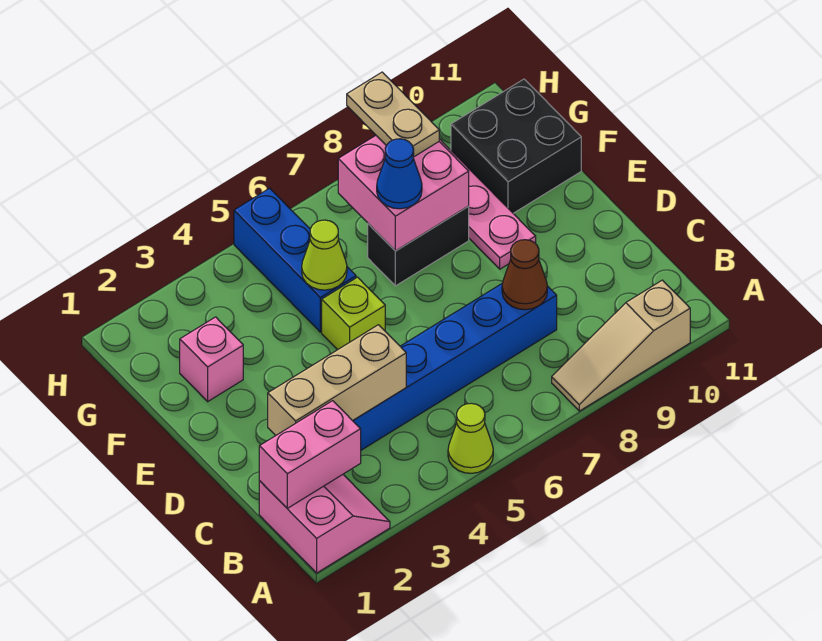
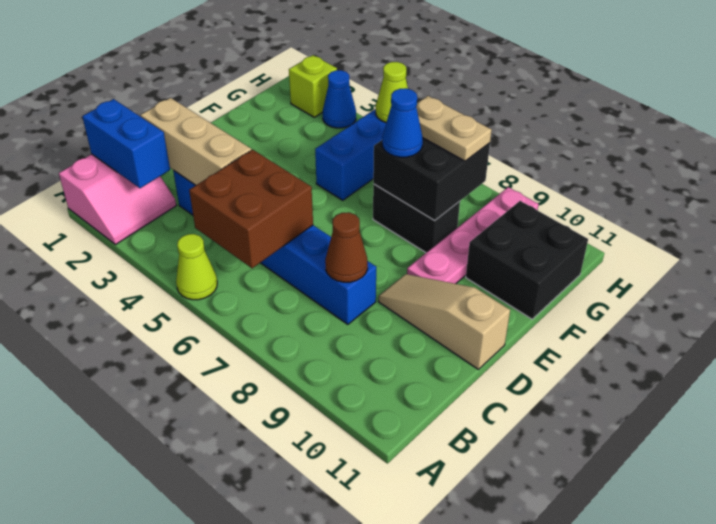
tan 1x3 slope [552,280,690,411] -> tan 1x3 slope moved to [379,274,510,369]
pink 1x2 brick [259,401,361,508] -> blue 1x2 brick [82,99,170,188]
none -> brown 2x2 brick [189,150,313,268]
lime 1x1 brick [322,277,385,350] -> lime 1x1 brick moved to [289,55,337,117]
pink 1x1 brick [180,317,243,401] -> none
lime 1x1 cone [302,220,347,290] -> lime 1x1 cone moved to [376,62,408,122]
pink 2x2 brick [338,136,469,251] -> black 2x2 brick [373,138,490,221]
tan 1x2 plate [347,72,439,157] -> tan 1x2 plate turned to [416,96,492,161]
none -> blue 1x1 cone [323,70,356,128]

